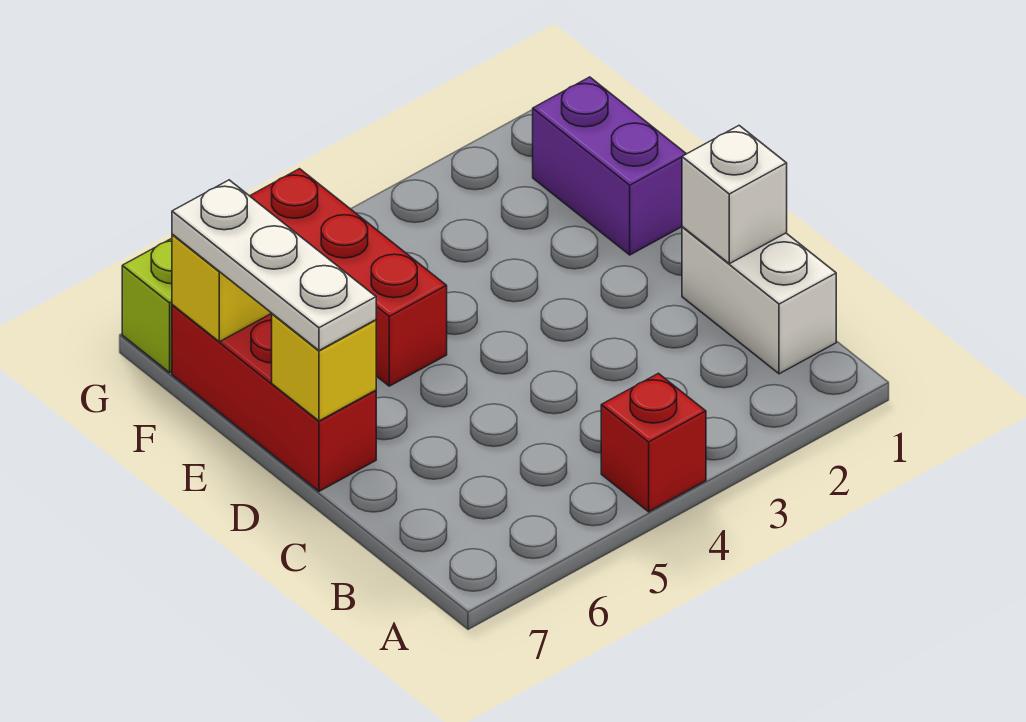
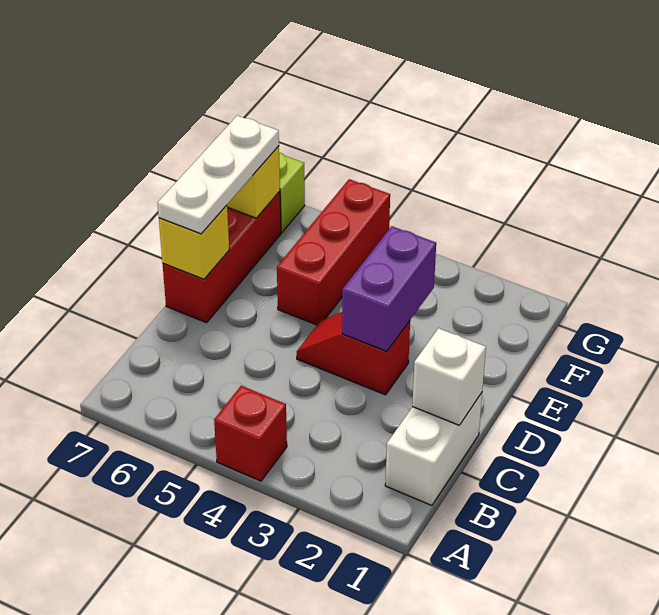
none -> red 1x2 slope [297,312,410,395]
purple 1x2 brick [533,77,686,255] -> purple 1x2 brick moved to [342,226,436,351]

